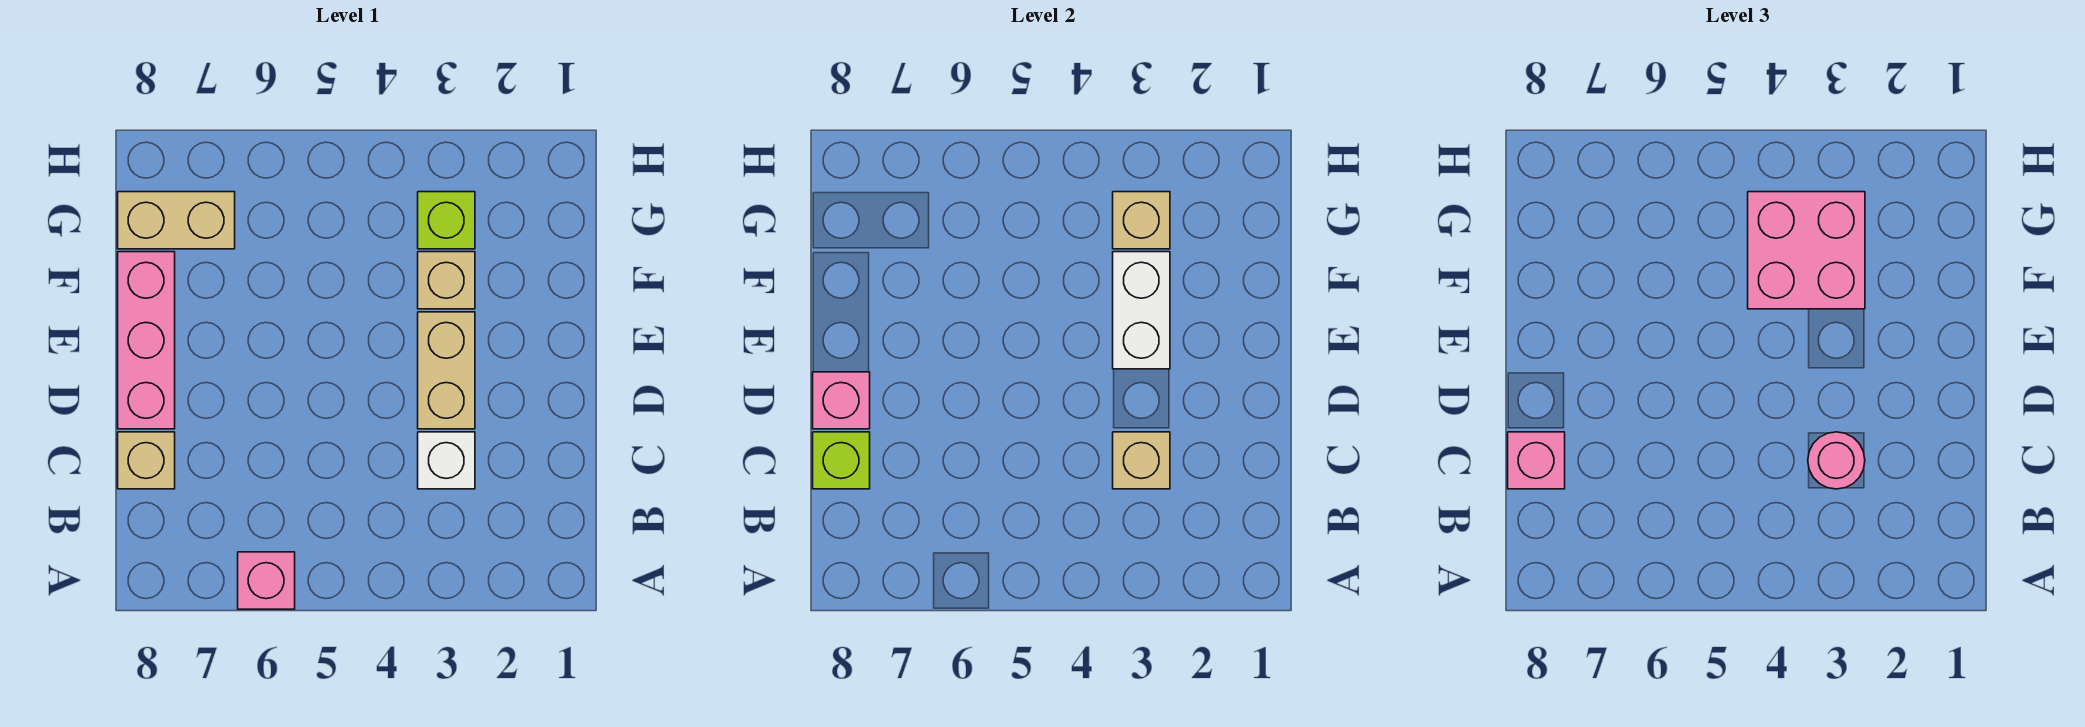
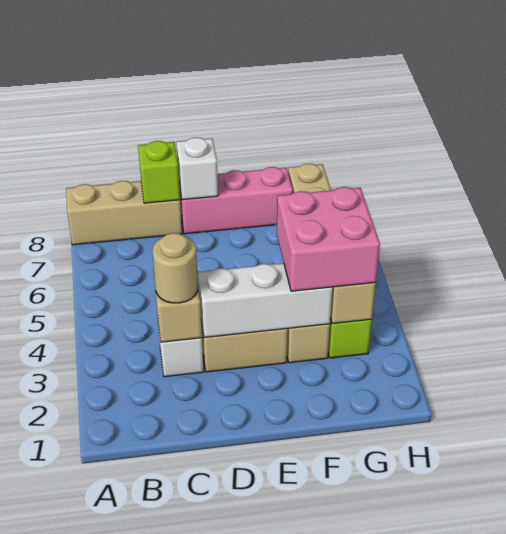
pink 1x1 brick [238,552,295,609] -> none
pink 1x1 round brick [1808,432,1865,489] -> tan 1x1 round brick [152,233,198,303]
tan 1x1 brick [118,432,175,489] -> tan 1x3 brick [66,181,182,245]
pink 1x1 brick [1508,432,1565,489] -> none
pink 1x1 brick [813,372,870,429] -> white 1x1 brick [176,137,218,200]
white 1x2 brick [1113,252,1170,369] -> white 1x3 brick [198,263,333,337]

